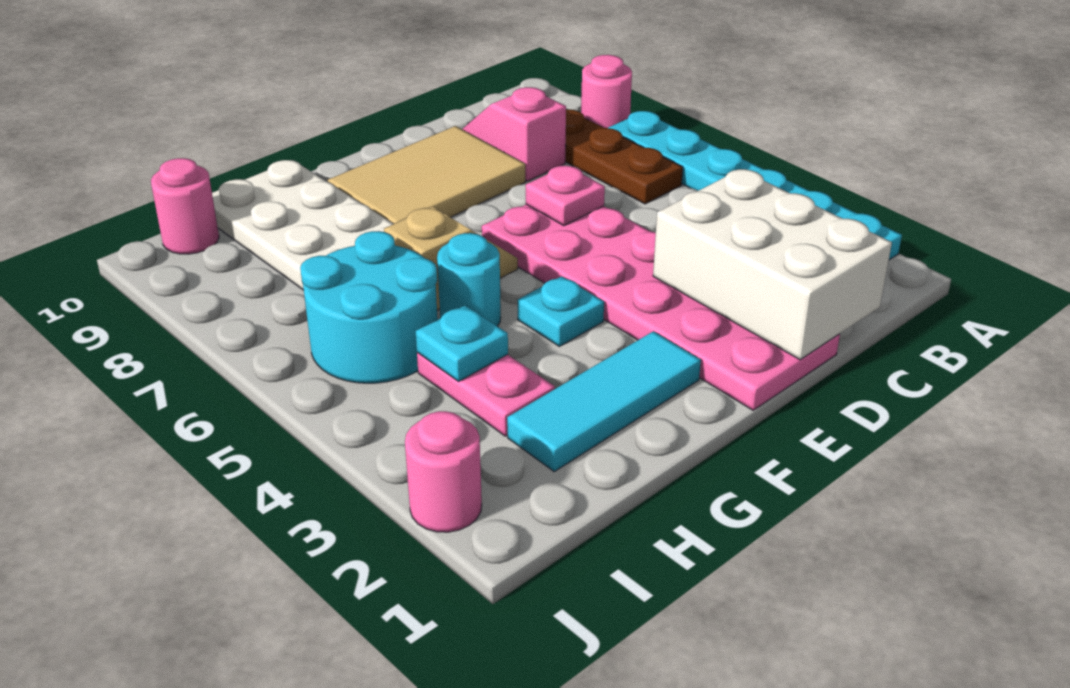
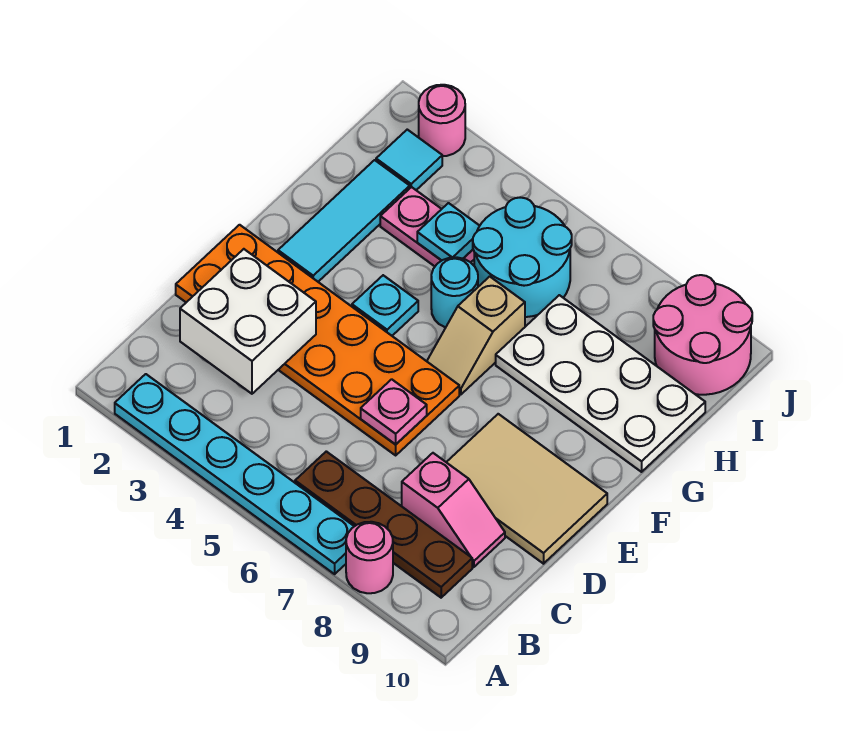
white 2x3 brick [653,169,892,360] -> white 2x2 brick [180,249,316,394]
pink 2x6 plate [482,205,840,410] -> orange 2x6 plate [176,225,459,455]
tan 2x3 tile [328,126,526,224] -> tan 2x3 tile turned to [446,414,607,564]
none -> cyan 1x1 tile [376,130,442,190]
pink 1x1 round brick [151,158,219,254] -> pink 2x2 round brick [653,275,752,395]

